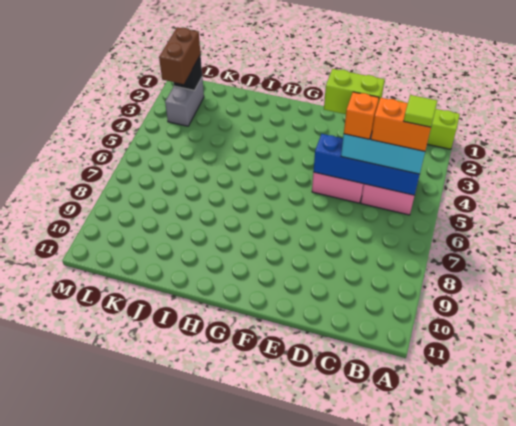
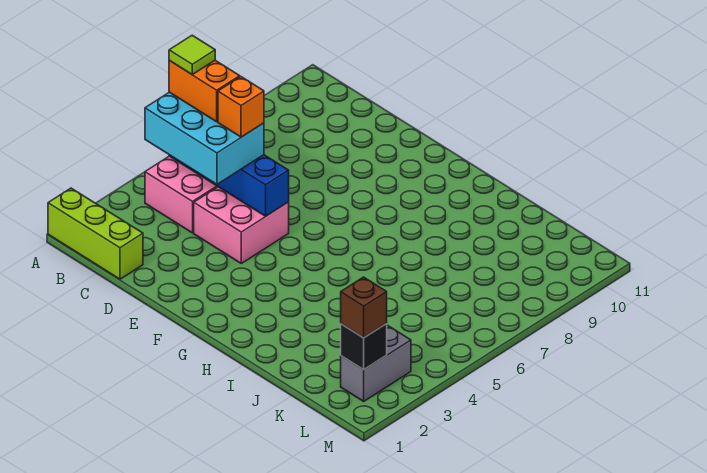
lime 1x2 brick [324,69,385,114] -> none
brown 1x2 brick [159,27,201,84] -> brown 1x1 brick [341,277,387,338]

